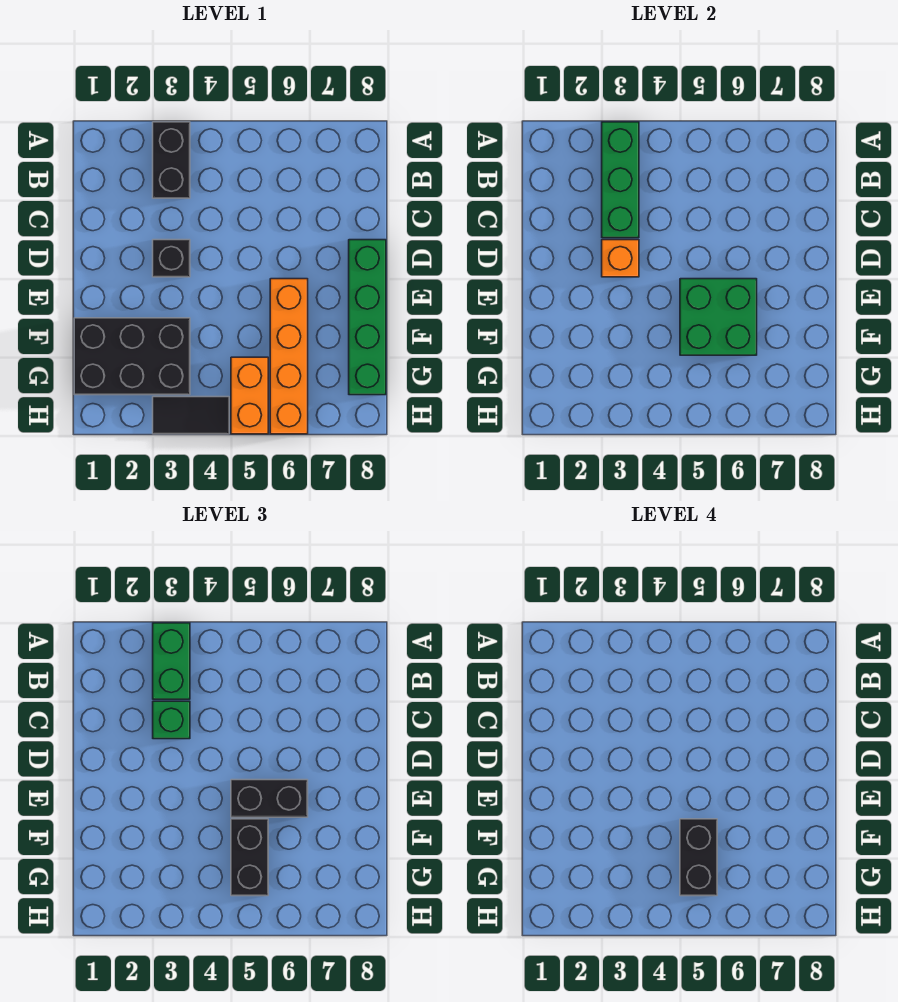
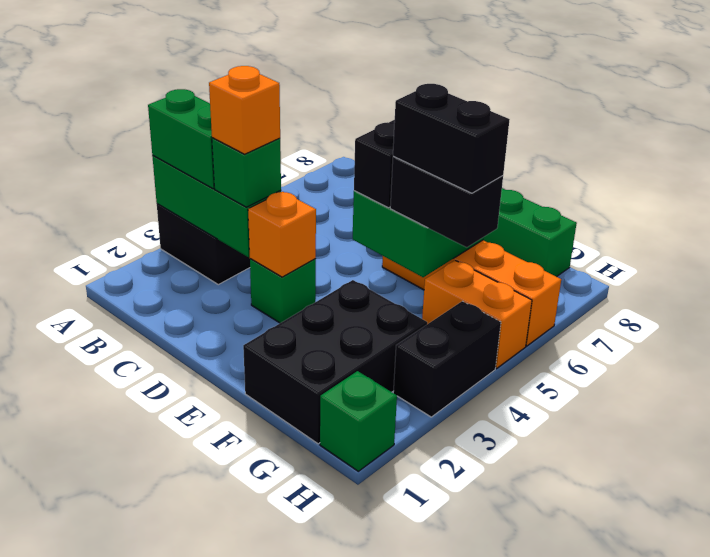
none -> orange 1x1 brick [209,66,280,154]
black 1x1 brick [153,240,190,277] -> green 1x1 brick [250,259,316,323]
none -> green 1x1 brick [320,371,397,471]
black 1x2 tile [153,397,229,434] -> black 1x2 brick [393,301,501,417]

